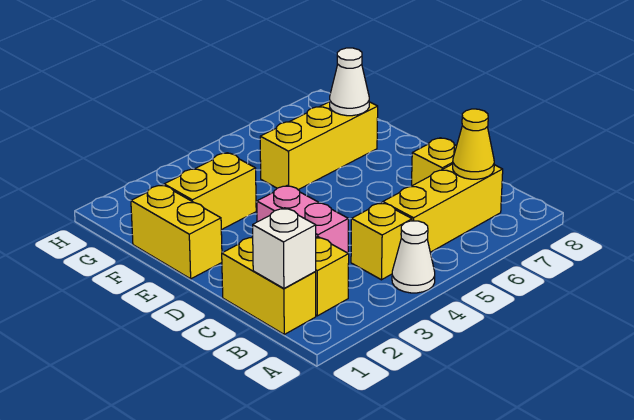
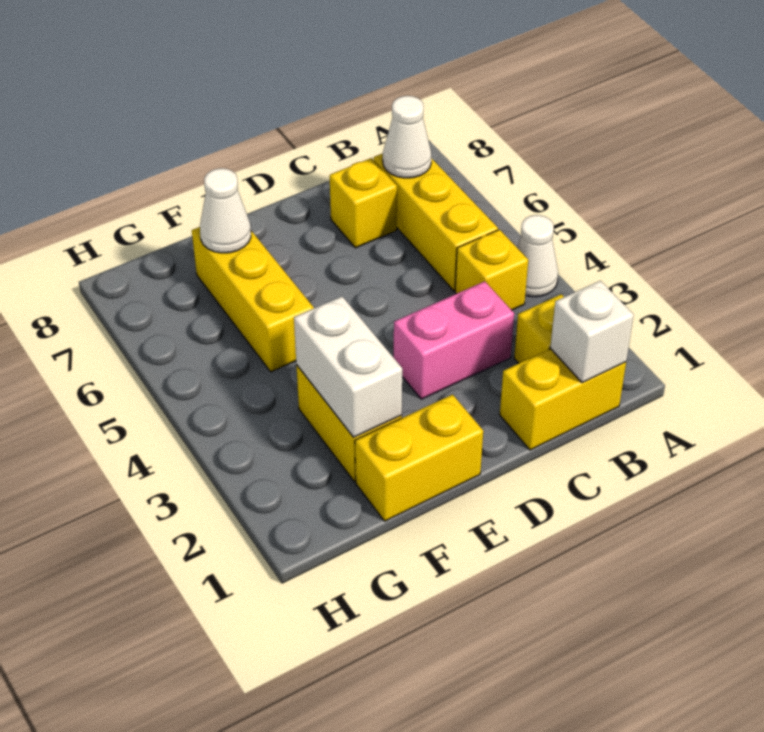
yellow 1x1 cone [453,109,494,179] -> white 1x1 cone [383,96,432,178]
none -> white 1x2 brick [294,296,402,437]

